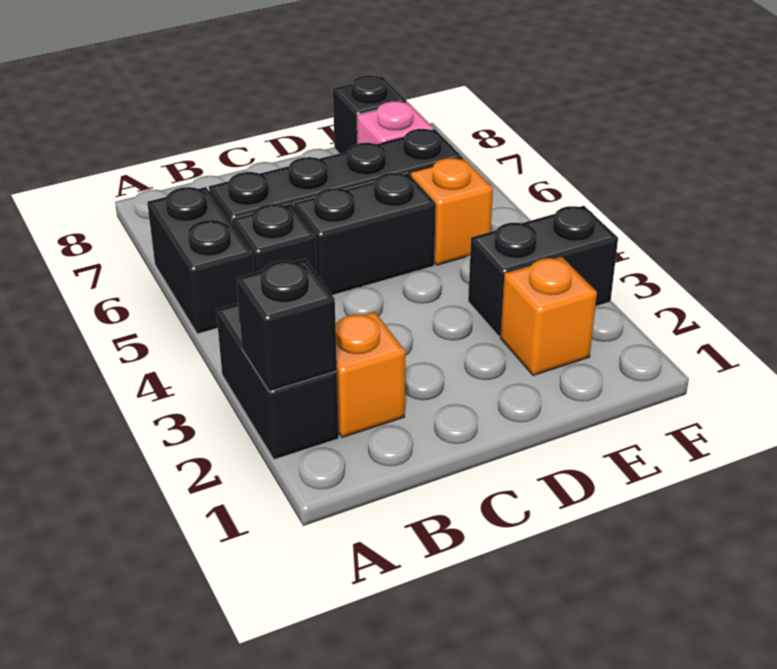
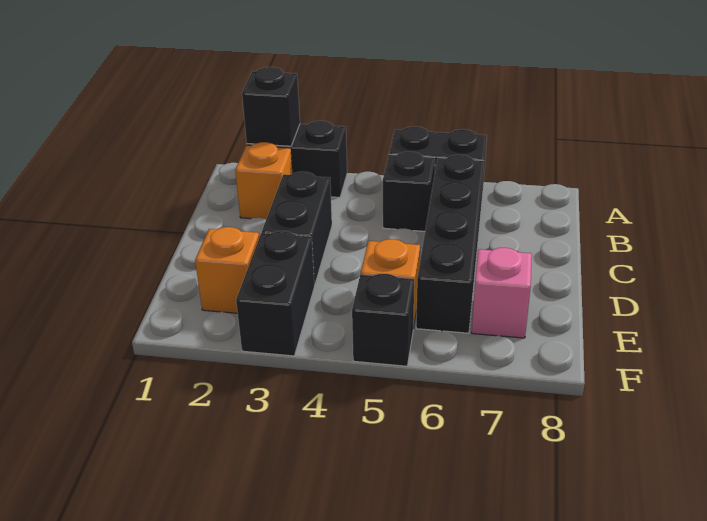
black 1x2 brick [293,173,436,295] -> black 1x2 brick moved to [262,172,332,285]
black 1x1 brick [333,75,407,154] -> black 1x1 brick moved to [352,274,414,366]

